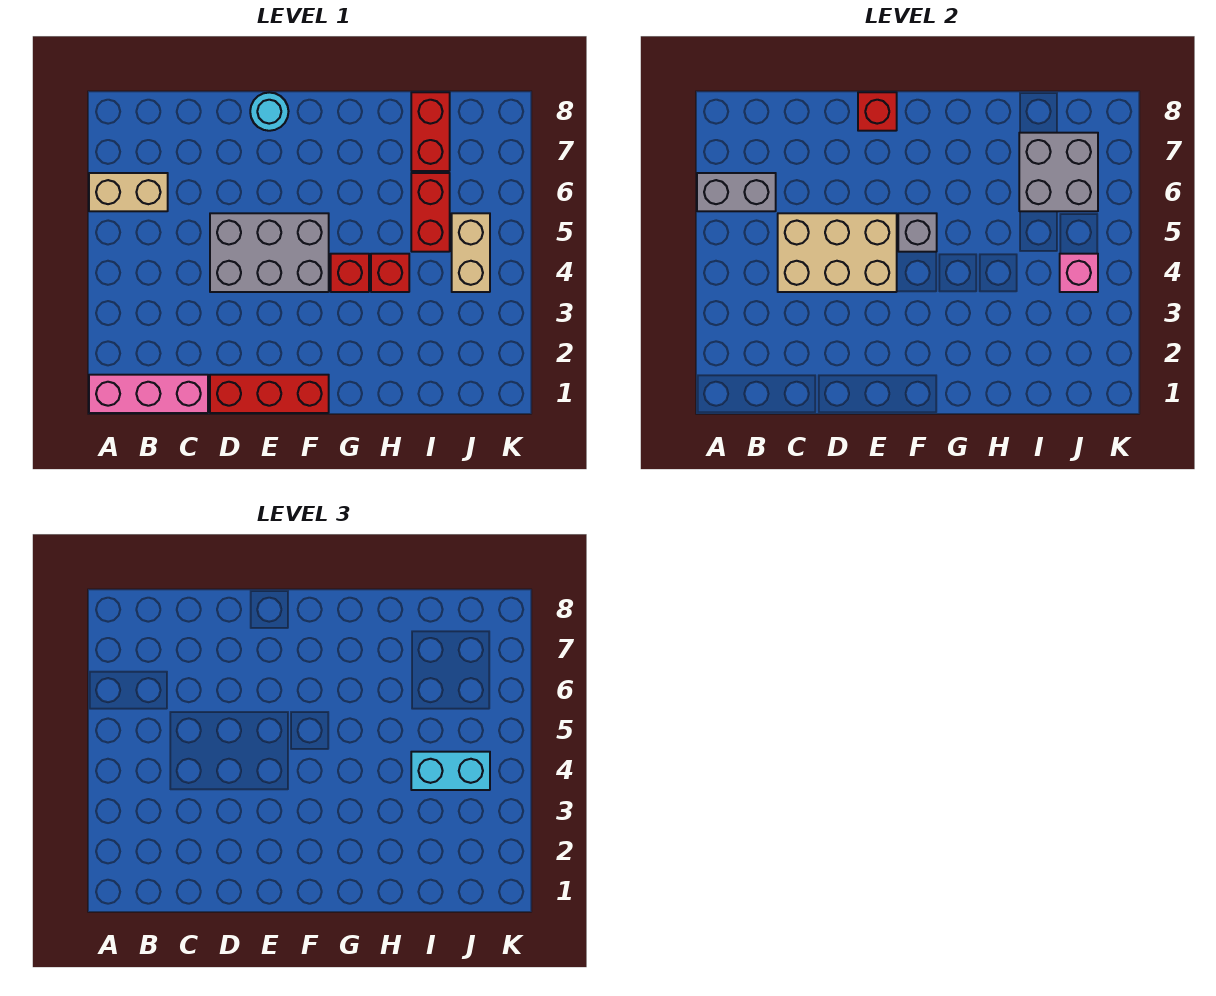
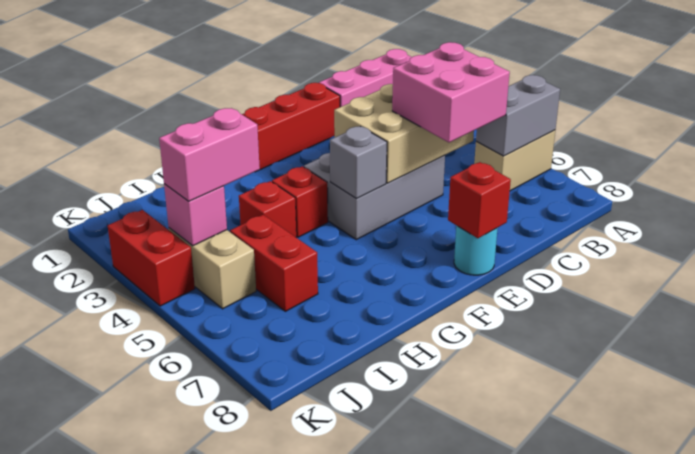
none -> pink 2x2 brick [392,42,510,143]
cyan 1x2 brick [411,752,490,790] -> pink 1x2 brick [159,108,260,201]
grey 2x2 brick [1019,133,1098,211] -> none
red 1x2 brick [411,92,450,171] -> red 1x2 brick moved to [108,210,195,306]

